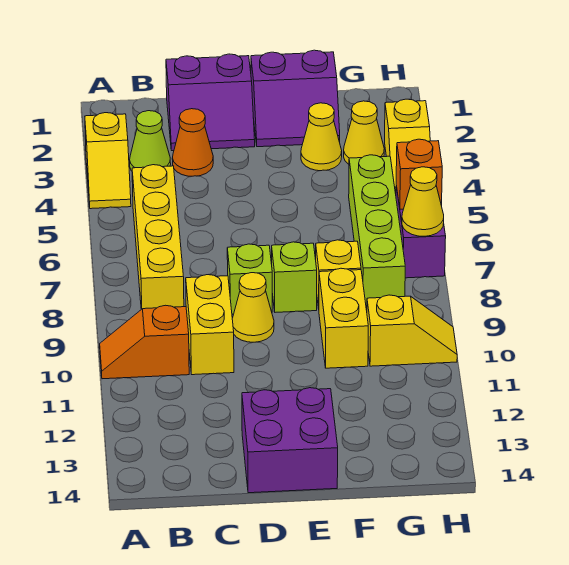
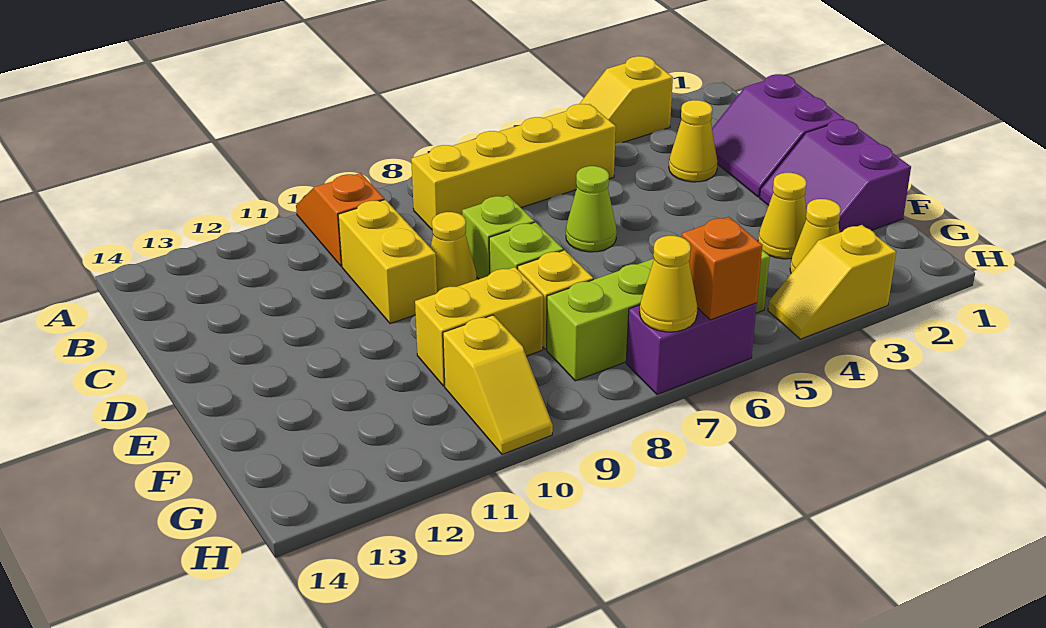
lime 1x1 cone [130,111,171,171] -> lime 1x1 cone moved to [566,166,617,252]
orange 1x1 cone [172,109,213,176] -> yellow 1x1 cone [669,100,717,182]
yellow 1x2 brick [186,275,234,375] -> yellow 1x2 brick turned to [338,200,437,324]
purple 2x2 brick [242,388,338,493] -> none

